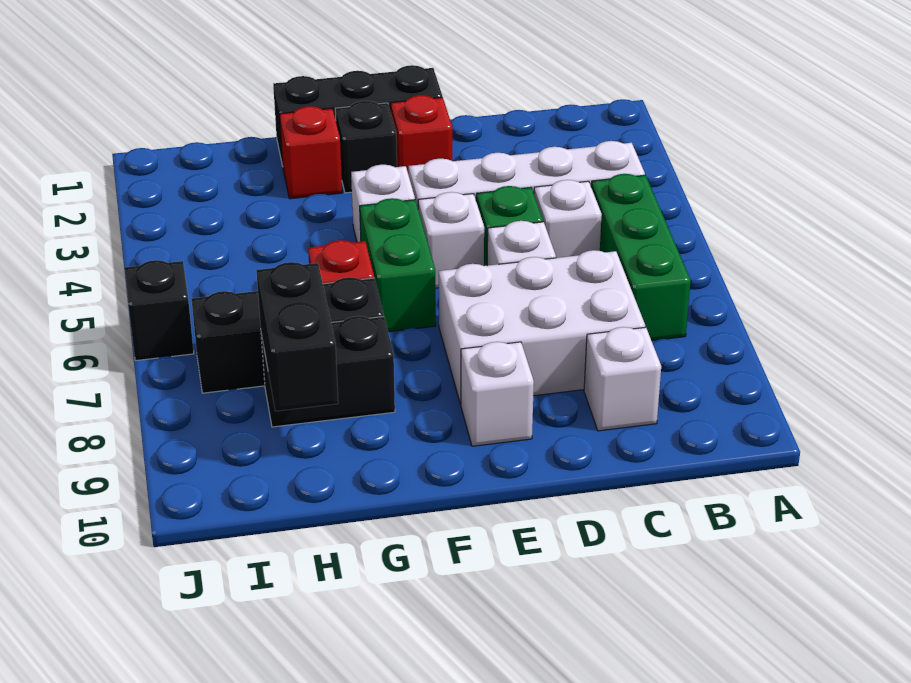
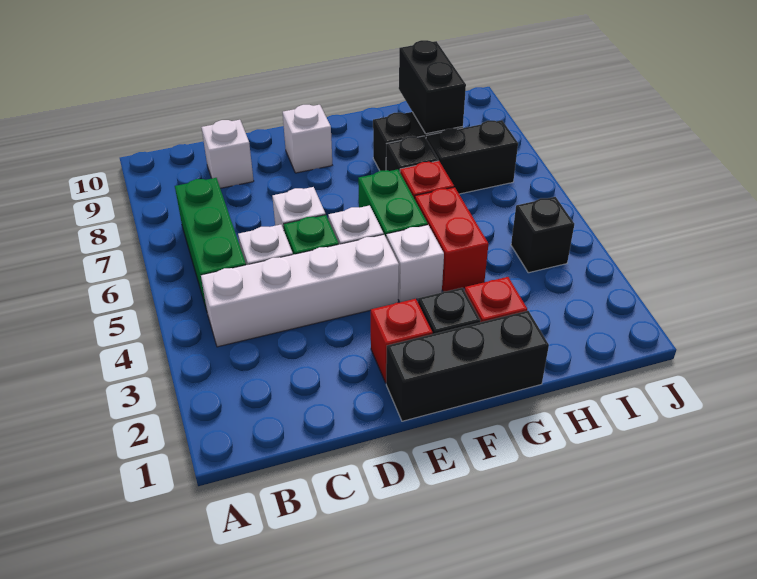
white 2x3 brick [439,250,645,404] -> none
none -> red 1x2 brick [415,187,488,292]
black 1x1 brick [124,260,194,361] -> black 1x1 brick moved to [511,197,574,273]

